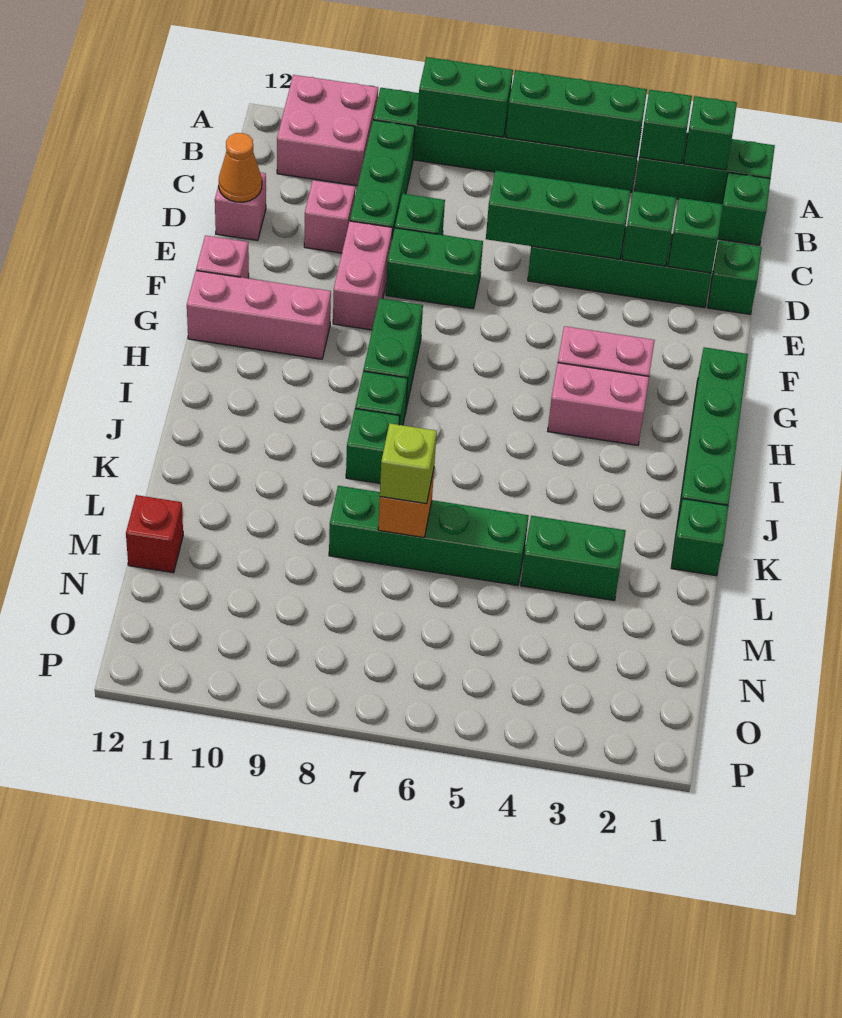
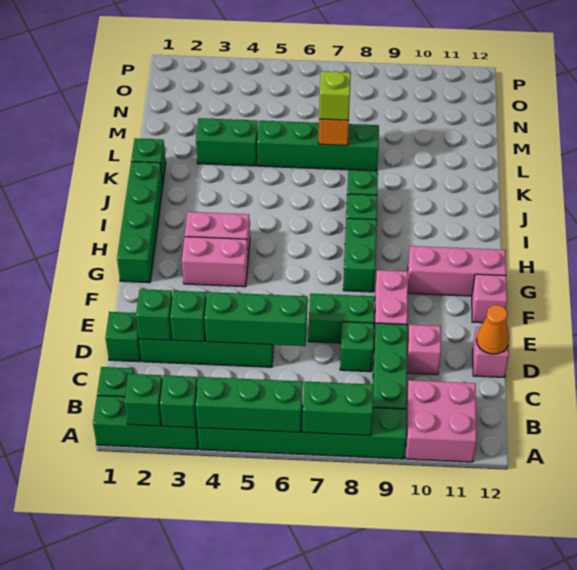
red 1x1 brick [126,495,183,573] -> none

